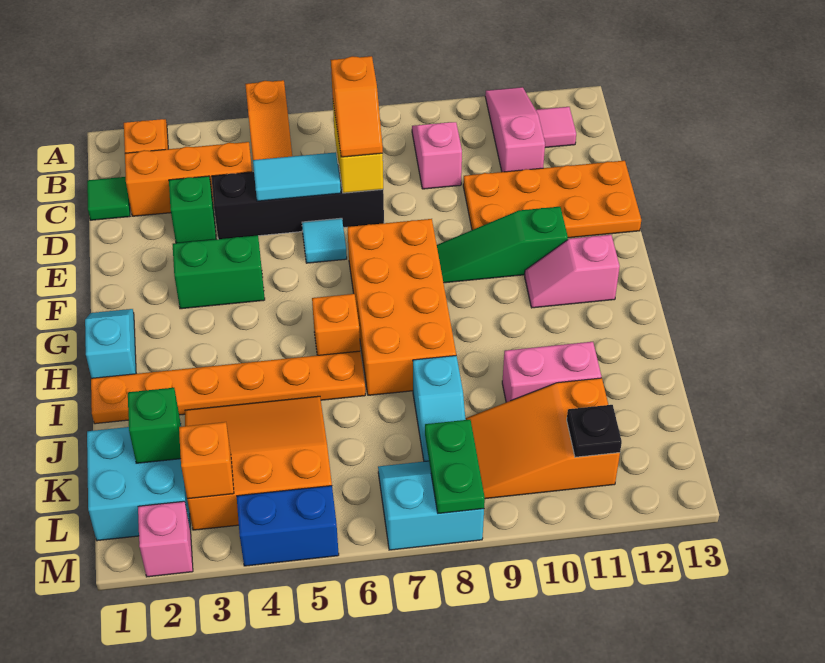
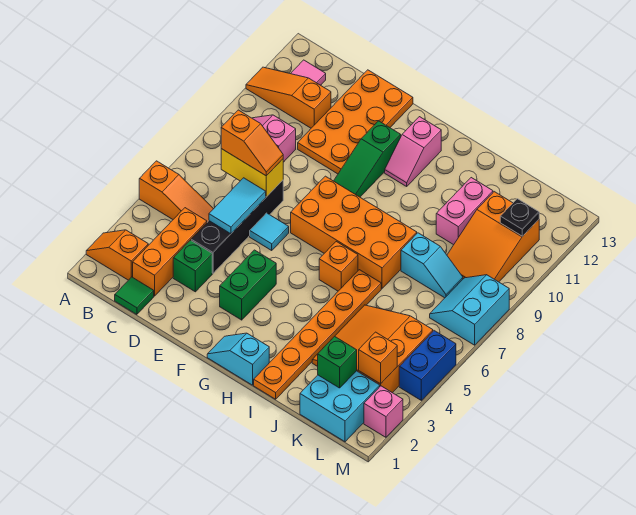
pink 1x3 slope [485,87,545,172] -> orange 1x3 slope [246,67,331,128]
green 1x2 plate [425,420,485,514] -> none

